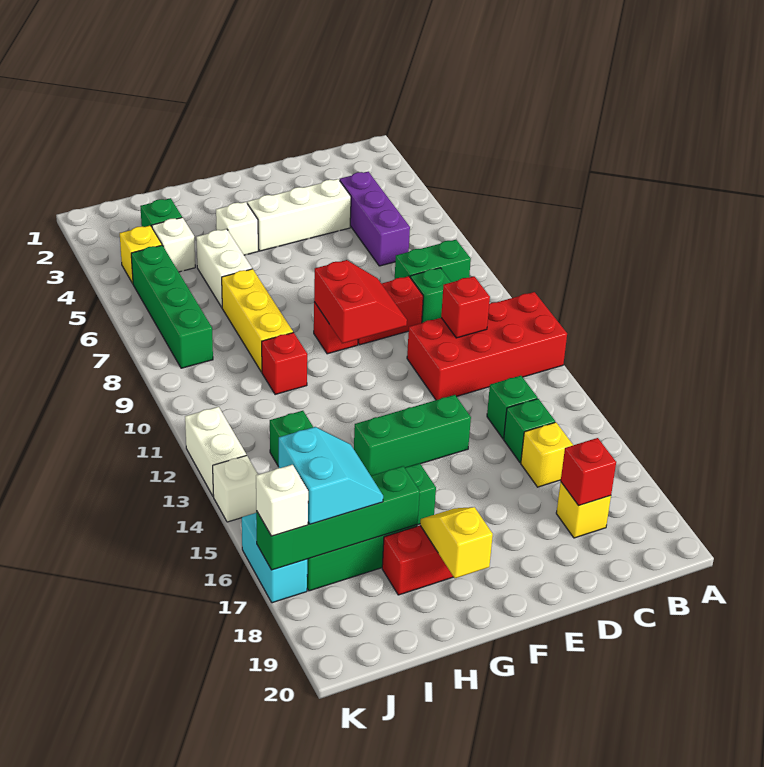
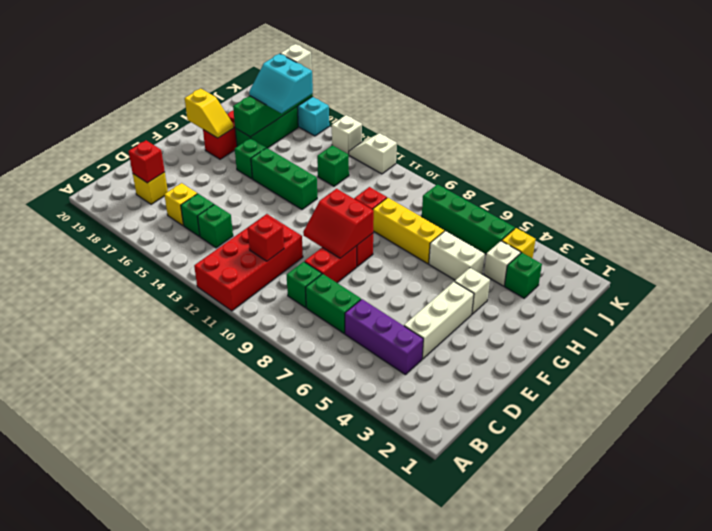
green 1x2 brick [395,240,471,282] -> green 1x2 brick turned to [306,274,361,334]
green 1x3 brick [354,395,471,476] -> green 1x3 brick turned to [251,148,317,209]
white 1x2 brick [185,407,246,496] -> white 1x2 slope [349,133,397,174]

